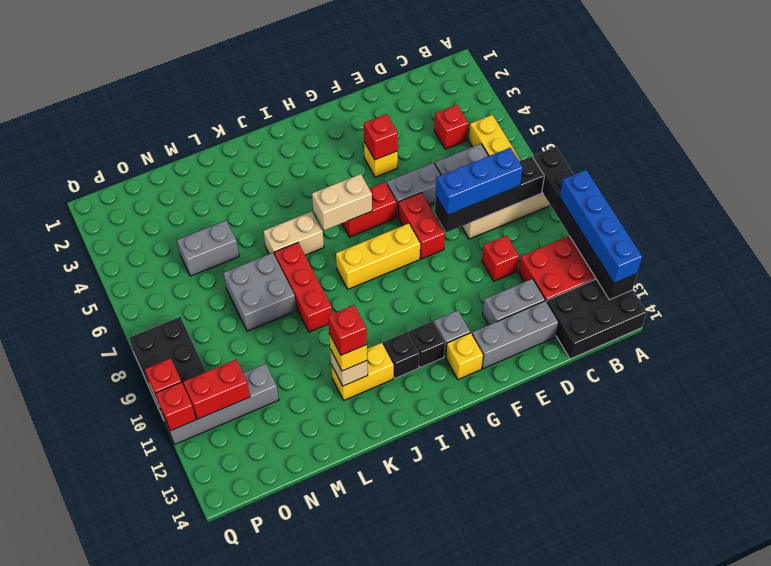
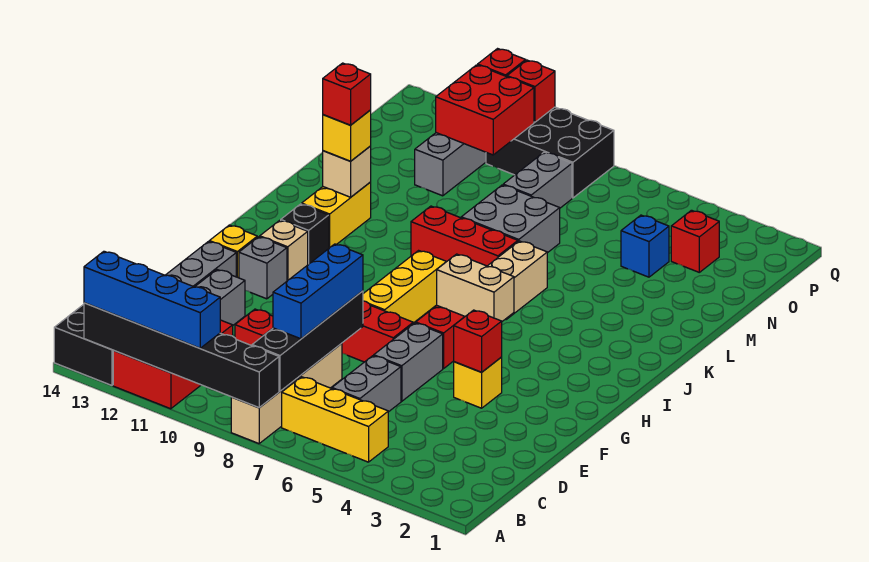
red 1x1 brick [434,105,469,149] -> red 1x1 brick moved to [671,210,719,272]
tan 1x2 brick [312,174,372,230] -> tan 1x2 brick turned to [437,254,514,321]
black 1x1 brick [409,321,445,368] -> tan 1x1 brick [260,220,308,281]
grey 1x2 brick [177,221,239,276] -> grey 1x2 brick moved to [503,152,572,208]
none -> blue 1x1 brick [621,215,669,277]
red 1x2 brick [183,360,250,419] -> red 2x2 brick [436,65,534,155]

